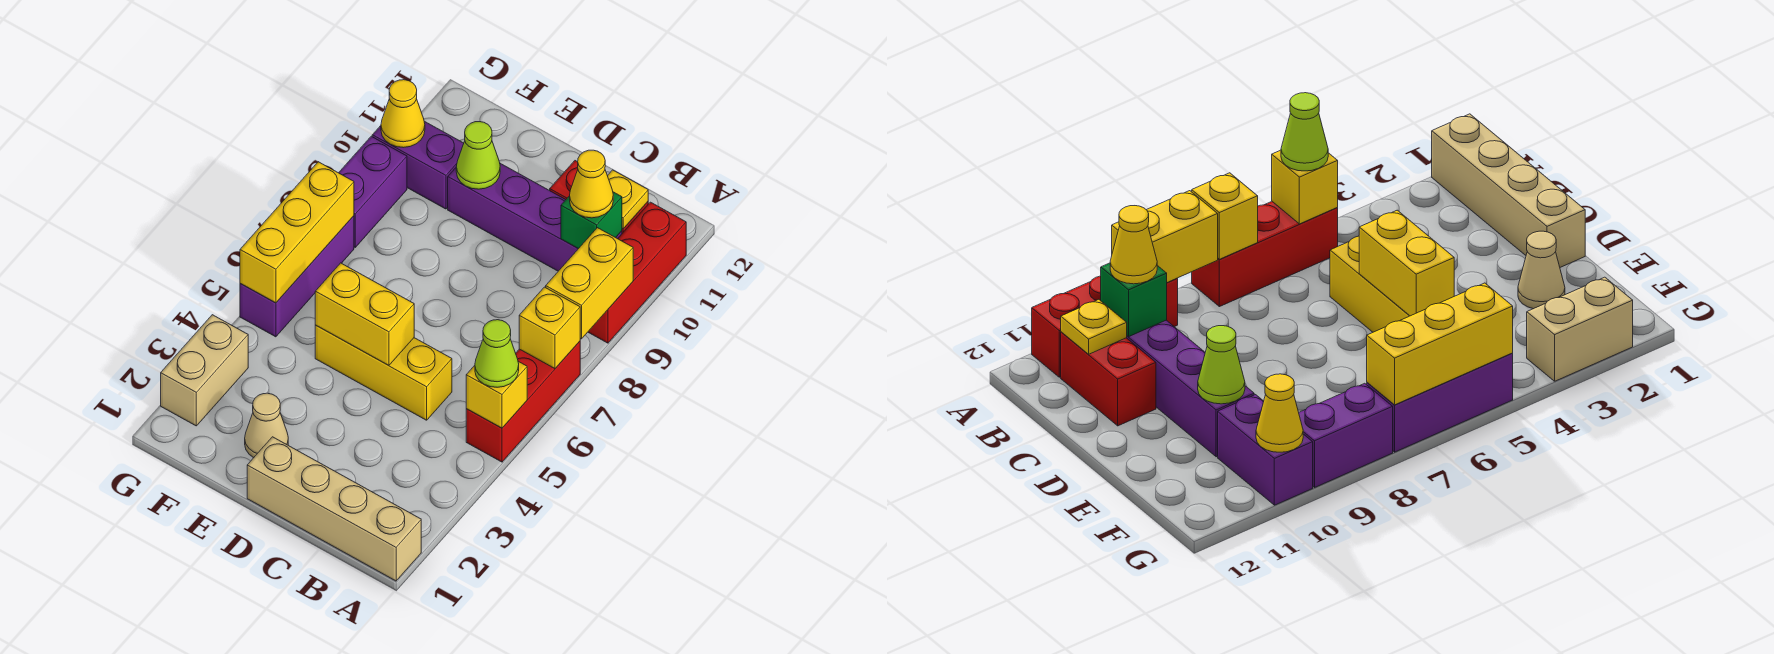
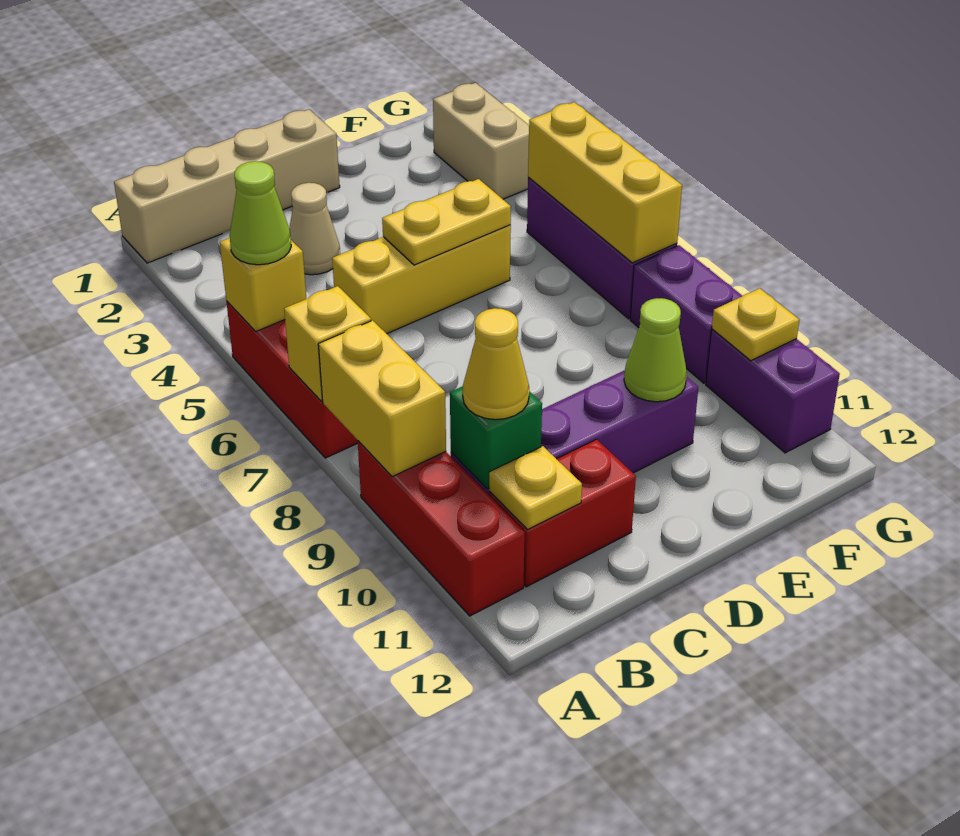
yellow 1x2 brick [315,263,414,366] -> yellow 1x2 plate [382,179,511,265]
tan 1x1 cone [245,393,288,458] -> tan 1x1 cone moved to [289,183,340,275]
purple 1x2 brick [372,121,464,209] -> purple 1x2 brick turned to [706,329,840,453]
yellow 1x1 cone [381,80,425,148] -> yellow 1x1 plate [712,288,799,361]

